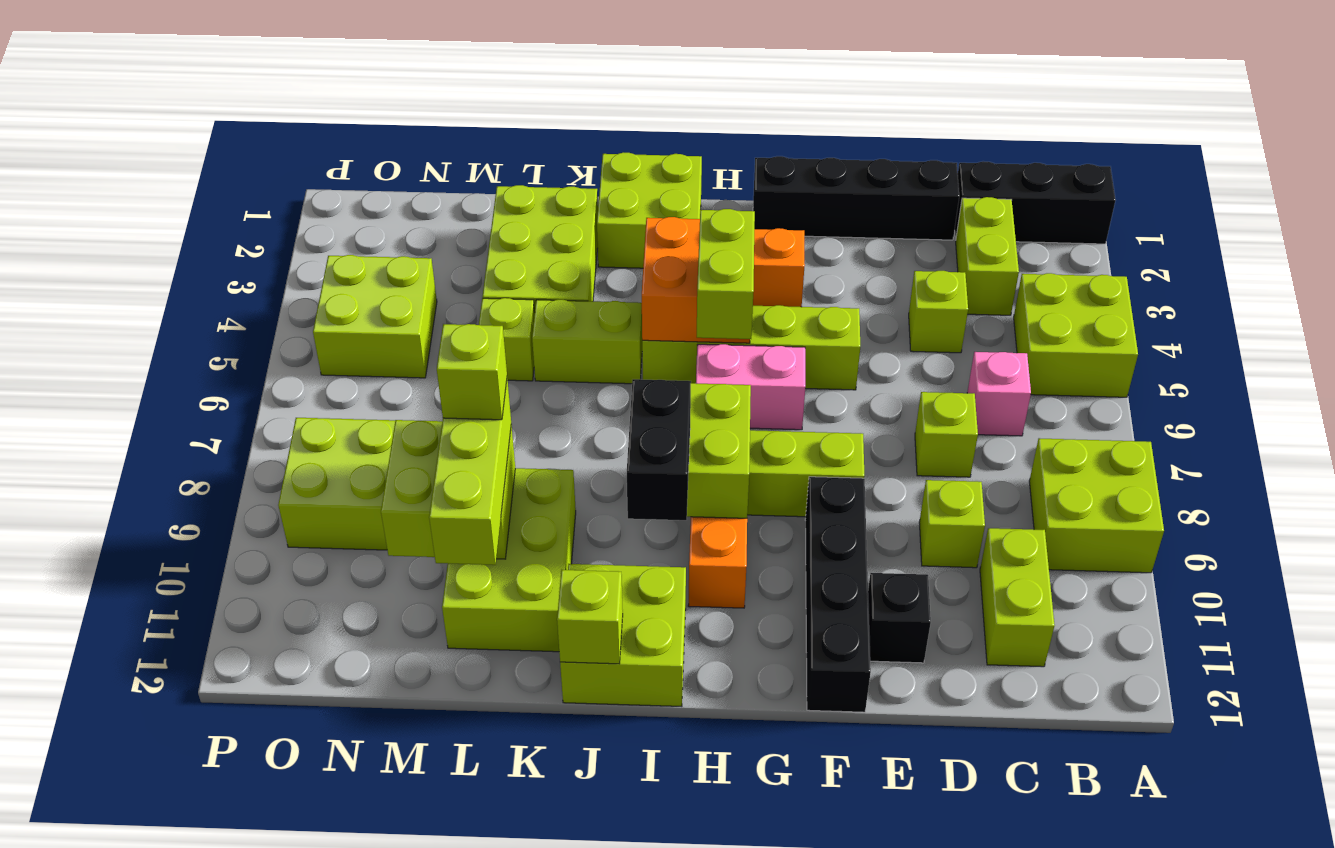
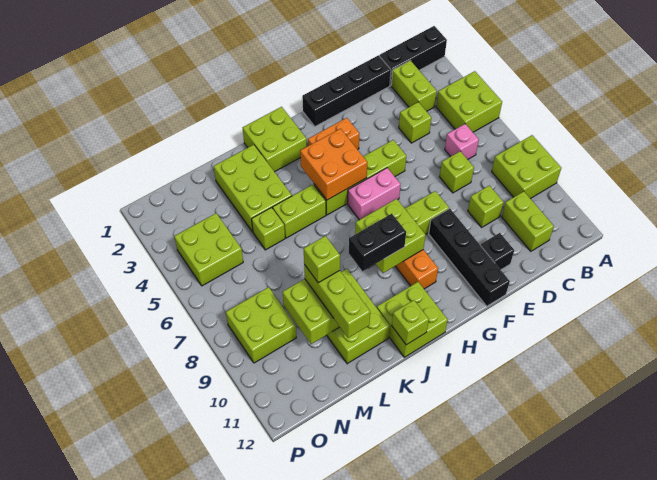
lime 1x2 brick [697,209,755,339] -> none
black 1x2 brick [627,379,691,520] -> black 1x2 brick turned to [349,214,406,271]

